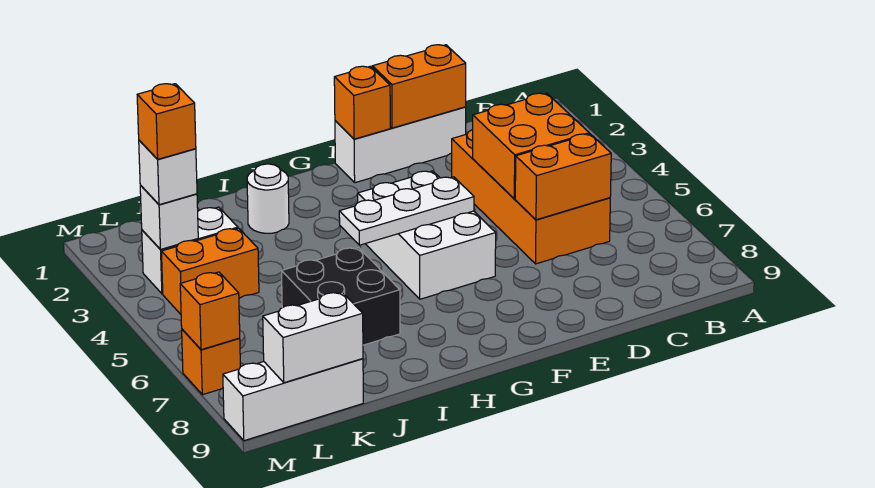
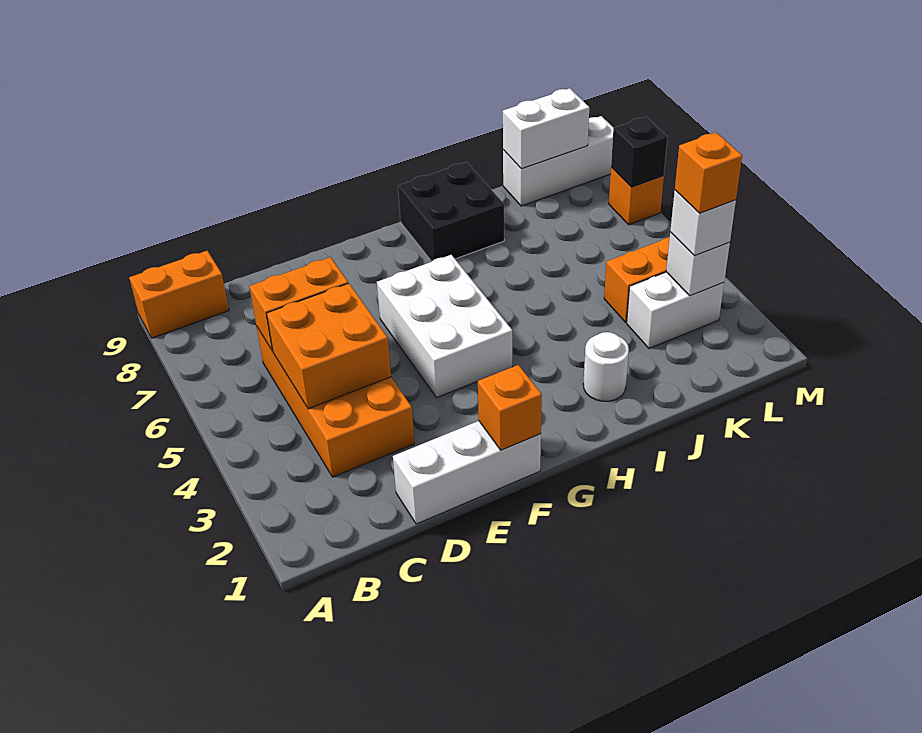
orange 1x2 brick [372,45,466,128] -> orange 1x2 brick moved to [129,251,229,338]
white 1x3 plate [339,177,474,245] -> none
black 2x2 brick [282,248,400,345] -> black 2x2 brick moved to [398,162,504,262]
orange 1x1 brick [180,272,240,350] -> black 1x1 brick [611,117,667,187]

